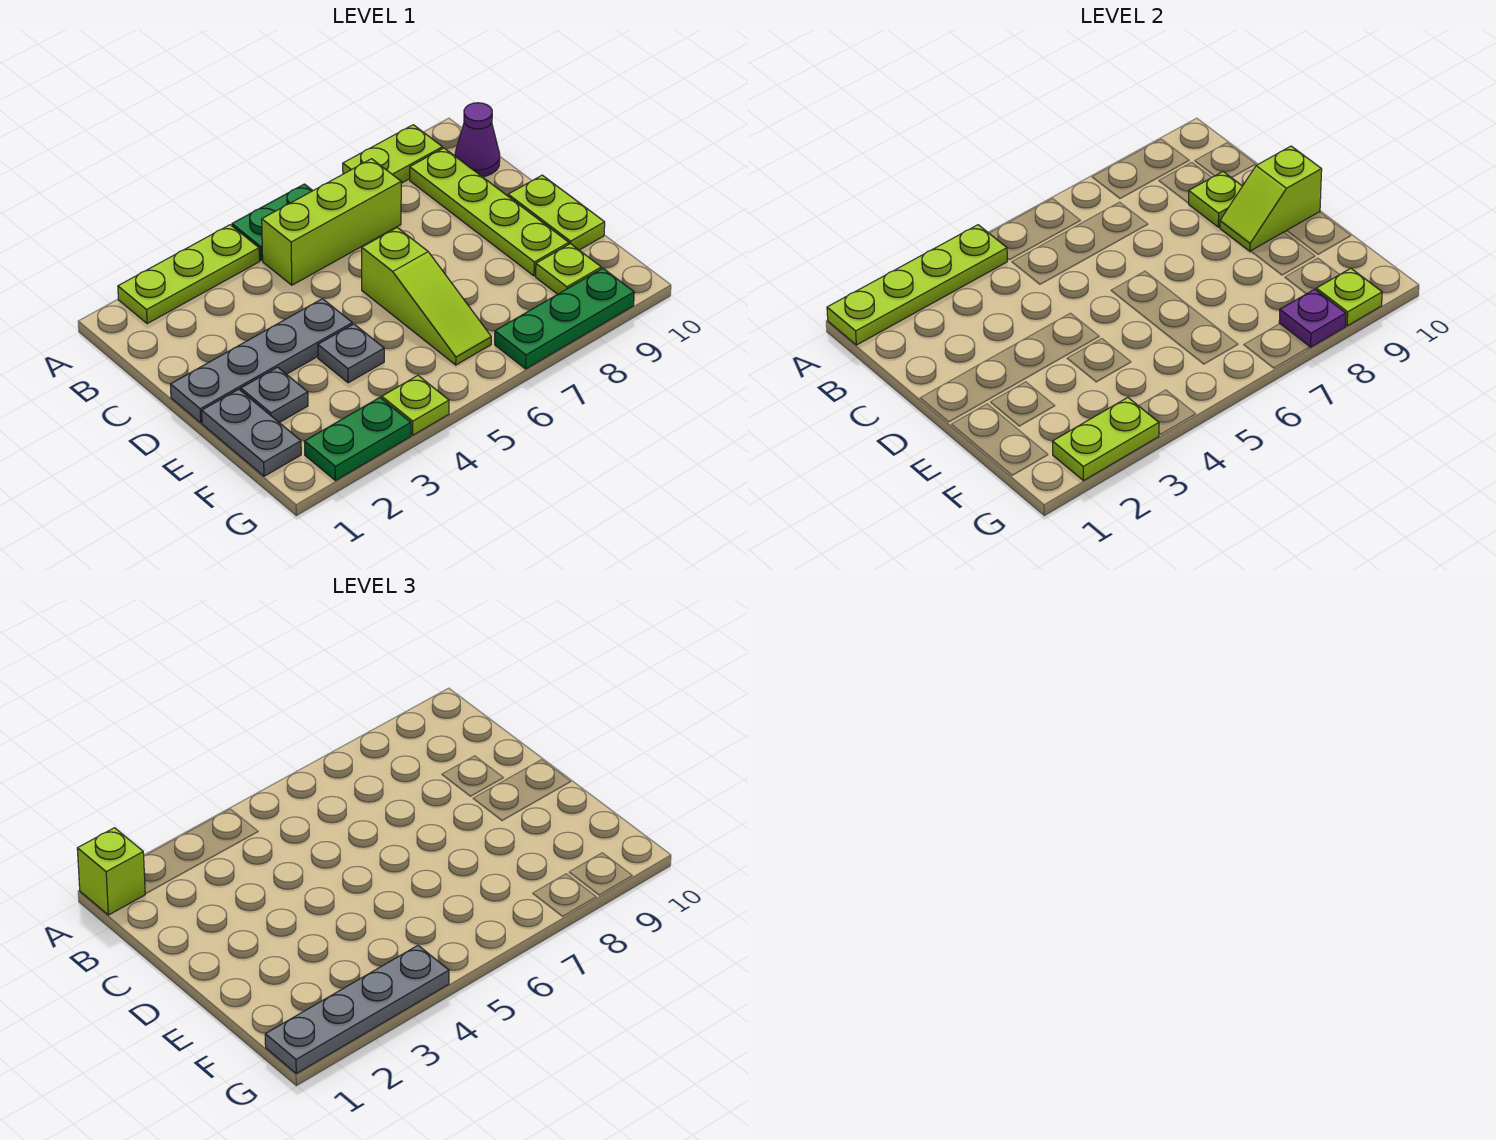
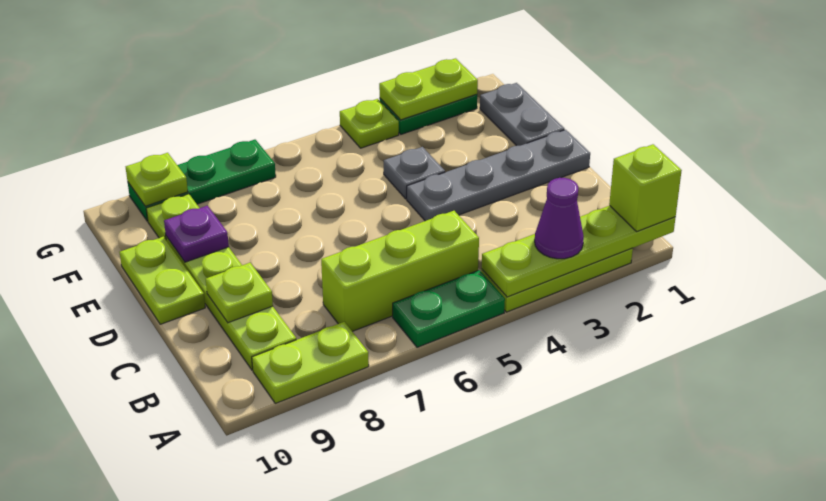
purple 1x1 cone [455,103,500,177] -> purple 1x1 cone moved to [535,178,584,259]
lime 1x3 slope [362,228,491,365] -> none
lime 1x2 slope [1220,146,1322,251] -> none
grey 1x1 plate [241,367,308,422] -> none
grey 1x4 plate [265,946,449,1073] -> none
purple 1x1 plate [1279,289,1346,347] -> purple 1x1 plate moved to [164,206,229,262]

